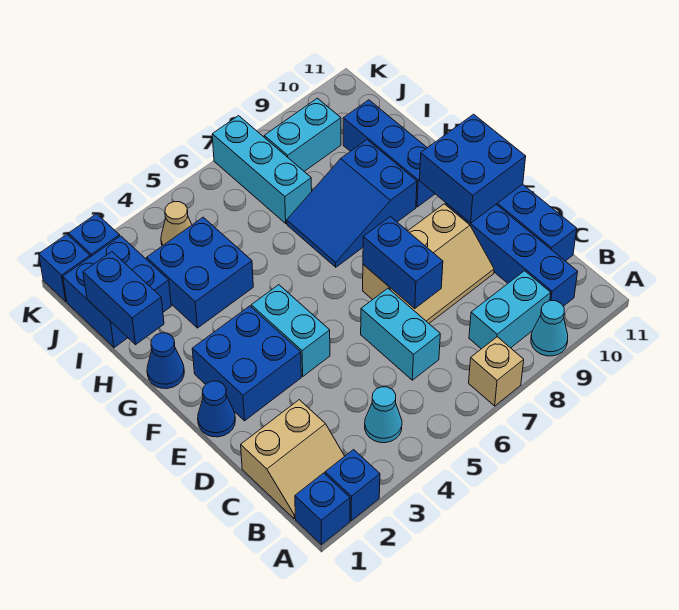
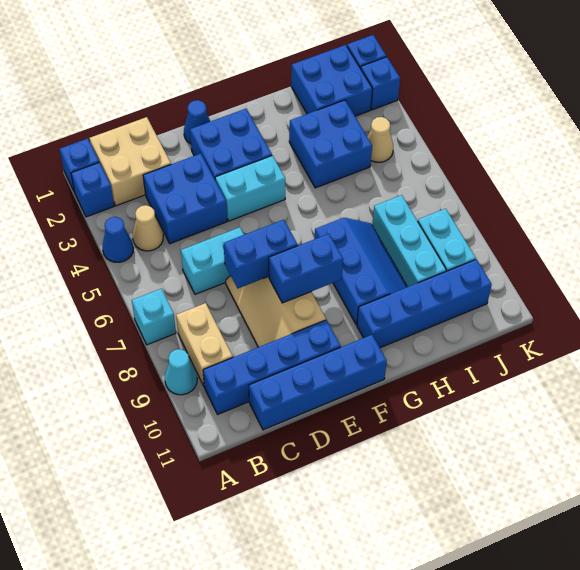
tan 1x1 brick [469,337,524,406] -> cyan 1x1 brick [132,289,176,345]
tan 2x2 slope [241,400,345,519] -> tan 2x2 brick [90,117,171,206]
cyan 1x1 cone [365,387,402,443] -> tan 1x1 cone [132,205,163,251]
cyan 1x2 brick [469,271,551,349] -> tan 1x2 brick [176,303,233,386]
blue 2x2 brick [420,114,526,223] -> blue 2x2 brick moved to [143,154,227,244]
blue 1x1 cone [147,333,184,389] -> blue 1x1 cone moved to [102,217,134,262]
blue 2x3 slope [287,140,417,267] -> blue 2x3 slope turned to [315,218,408,325]
blue 1x3 brick [343,100,435,207] -> blue 1x4 brick [357,259,492,348]
blue 1x2 brick [83,252,164,345] -> blue 1x2 brick moved to [269,234,343,303]
cyan 1x3 brick [212,116,312,223] -> cyan 1x3 brick turned to [372,195,446,287]

